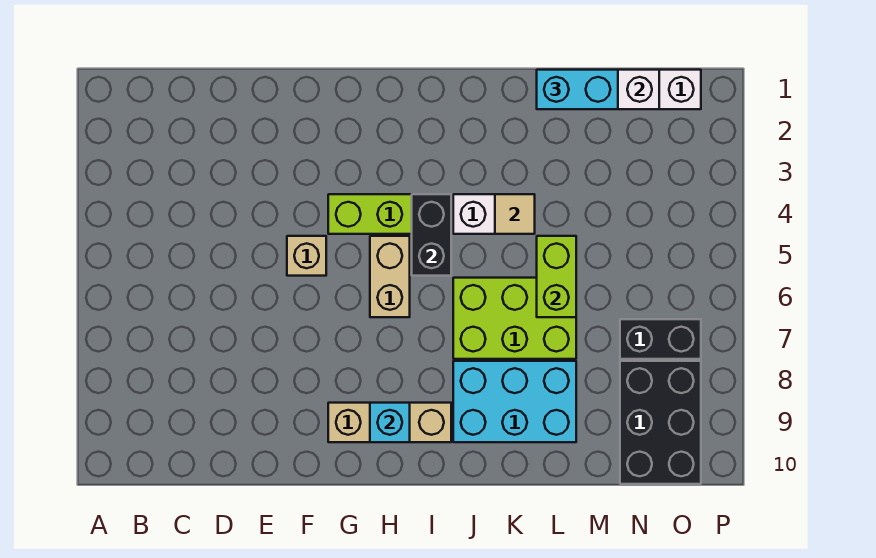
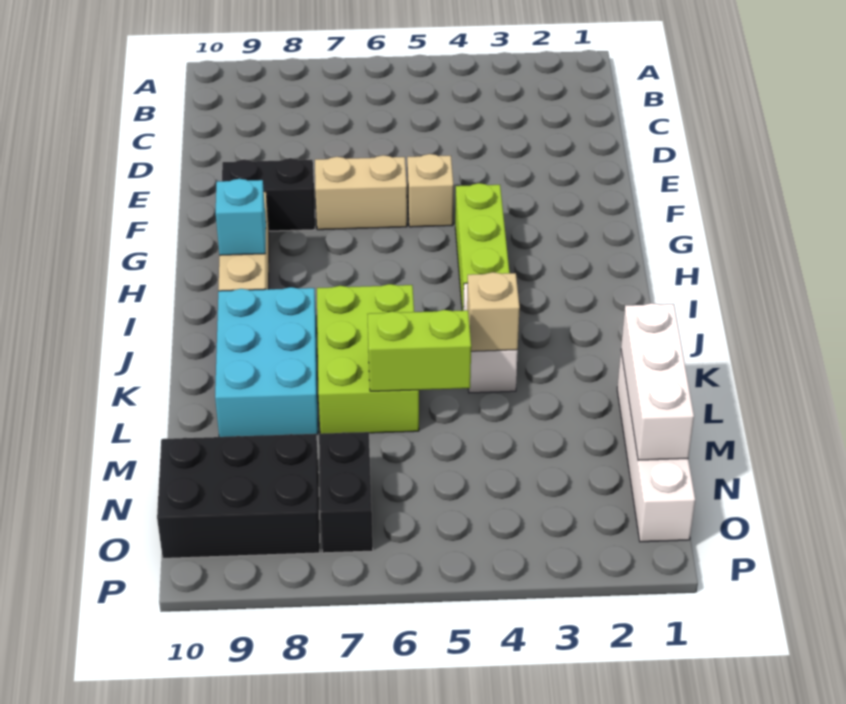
tan 1x2 brick [370,236,410,317] -> tan 1x2 brick moved to [315,155,407,230]
black 1x2 brick [412,194,451,276] -> black 1x2 brick moved to [222,158,315,231]
tan 1x1 tile [495,194,535,234] -> tan 1x1 brick [467,272,520,351]
cyan 1x2 brick [537,70,618,109] -> none

